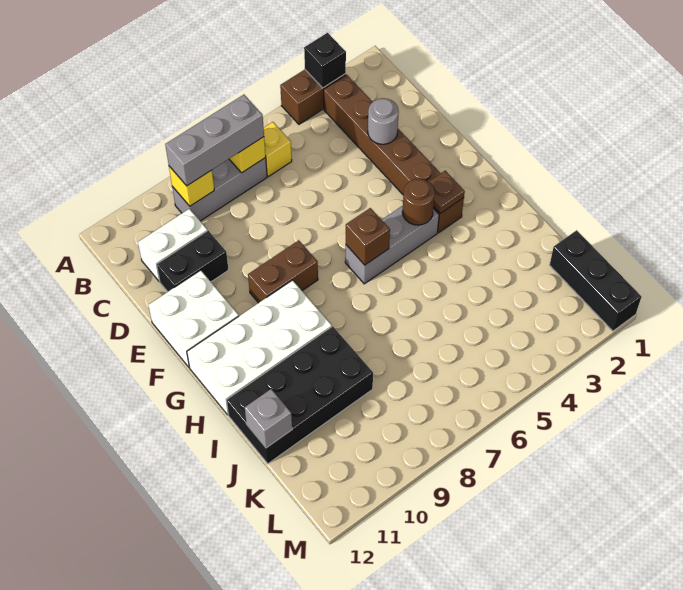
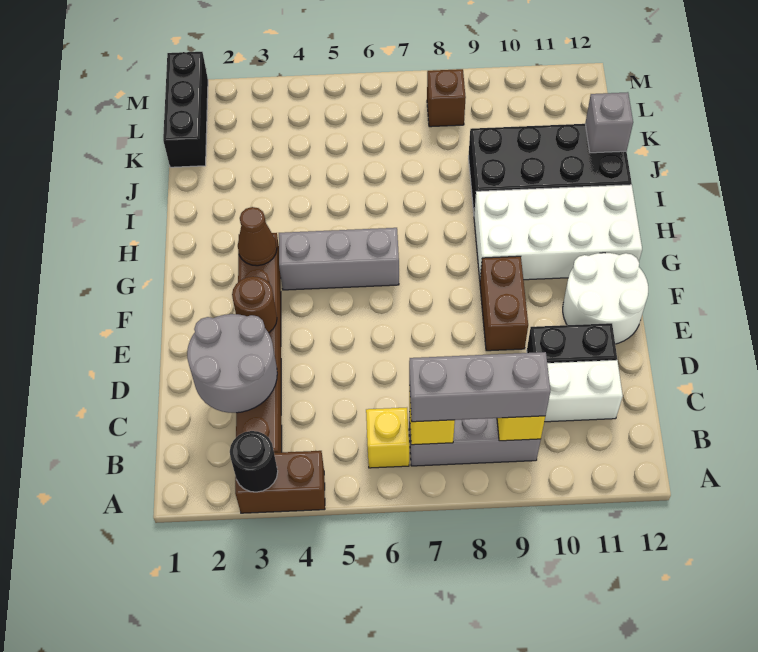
black 1x1 brick [304,33,346,88] -> black 1x1 round brick [230,431,278,492]
grey 1x1 round brick [368,98,399,144] -> grey 2x2 round brick [187,314,277,413]
white 2x2 brick [148,270,239,367] -> white 2x2 round brick [563,253,648,344]
brown 1x2 brick [248,240,318,303] -> brown 1x2 brick turned to [480,256,528,351]
brown 1x1 plate [429,171,465,213] -> brown 1x1 cone [238,207,277,266]
brown 1x1 round brick [402,179,435,225] -> brown 1x1 round brick moved to [232,276,277,333]
brown 1x1 brick [346,208,390,265] -> brown 1x1 brick moved to [427,69,466,127]

